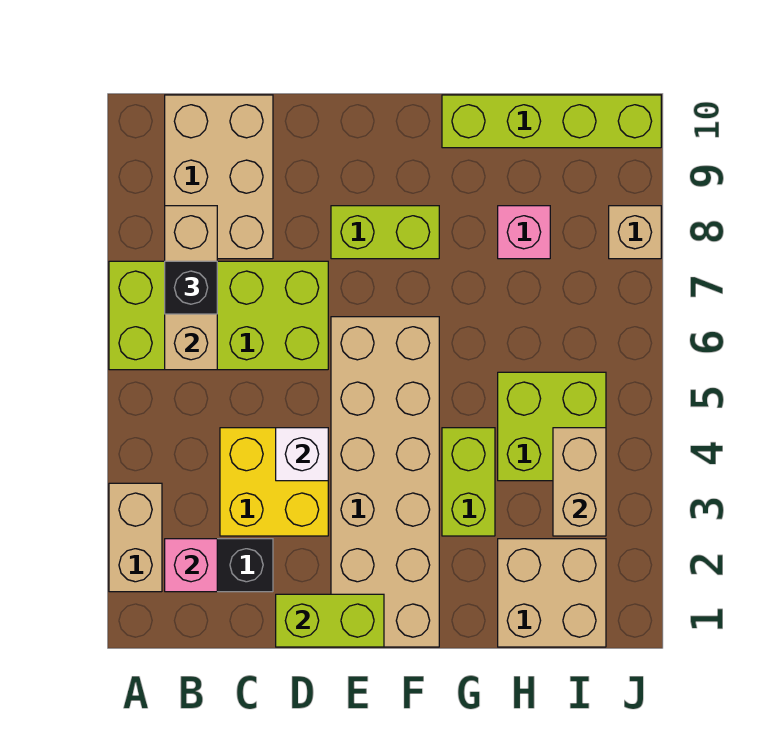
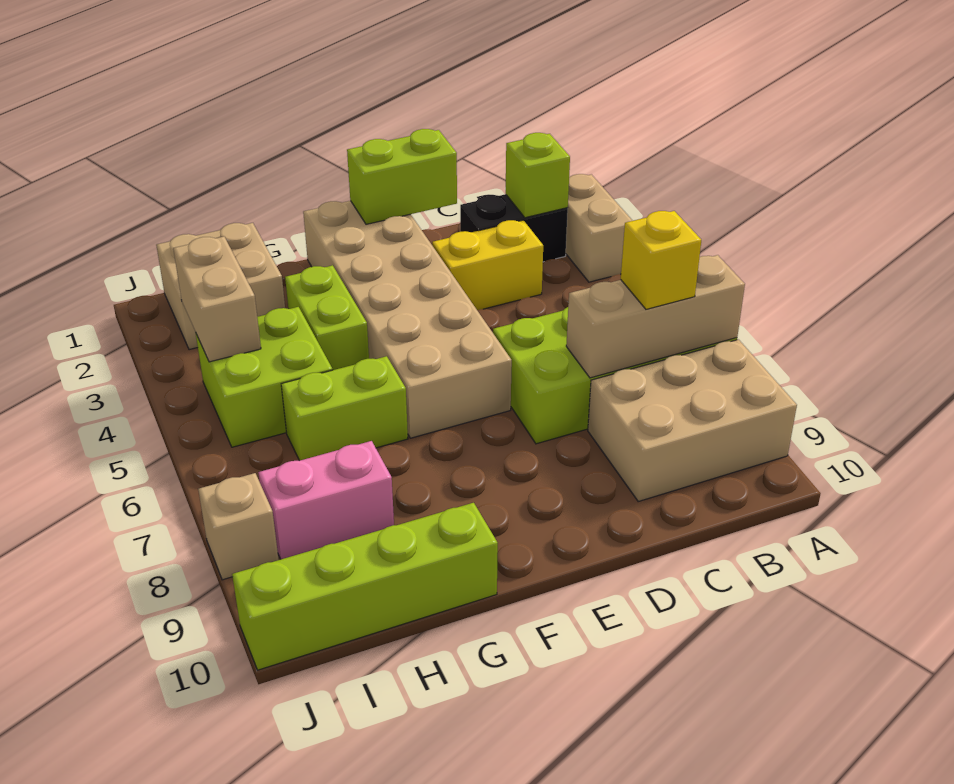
pink 1x1 brick [165,539,217,592] -> lime 1x1 brick [506,133,570,218]
tan 1x3 brick [165,206,217,370] -> tan 1x3 brick turned to [566,255,745,378]
black 1x1 brick [165,261,217,314] -> yellow 1x1 brick [621,211,701,309]
tan 2x3 brick [165,95,273,259] -> tan 2x3 brick turned to [588,340,797,501]
yellow 2x2 brick [220,428,328,536] -> yellow 1x2 brick [432,220,543,310]
white 1x1 brick [276,428,328,481] -> none
lime 1x2 brick [331,206,439,259] -> lime 1x2 brick moved to [281,356,408,461]
pink 1x1 brick [498,206,550,259] -> pink 1x2 brick [258,441,394,559]

